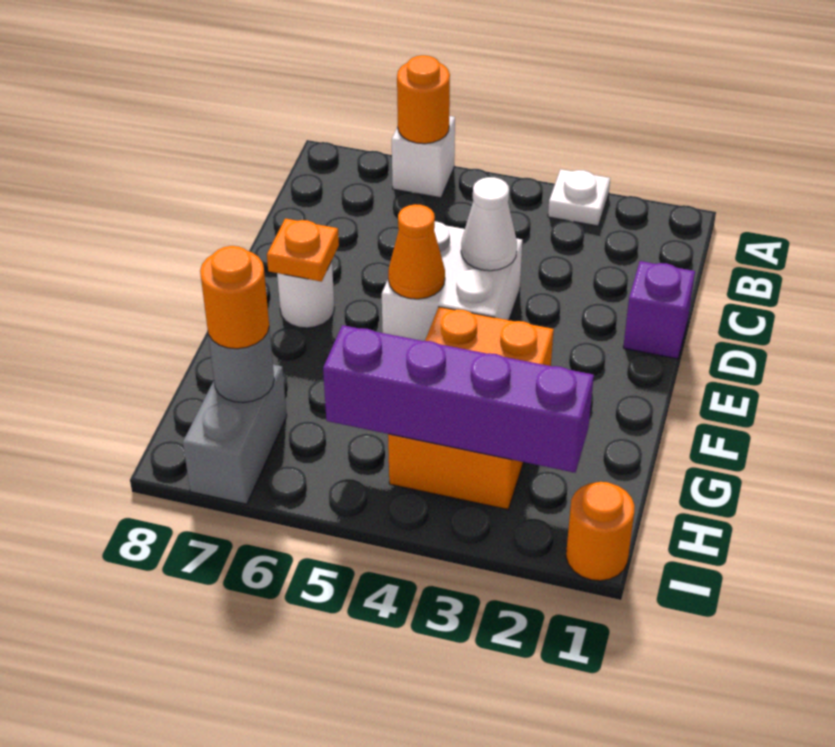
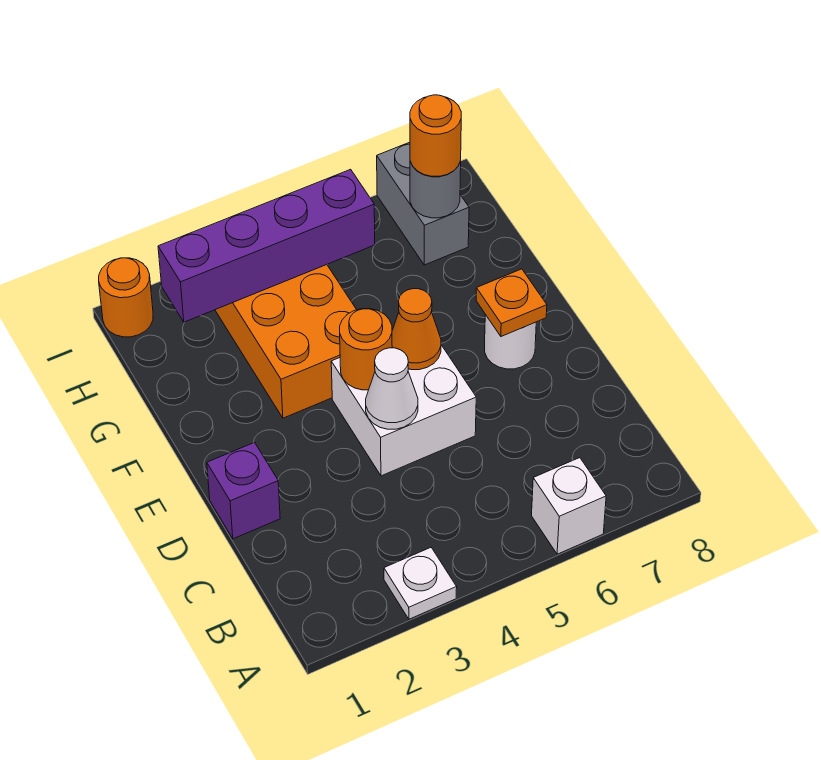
orange 1x1 round brick [397,55,450,144] -> orange 1x1 round brick moved to [340,309,392,390]

